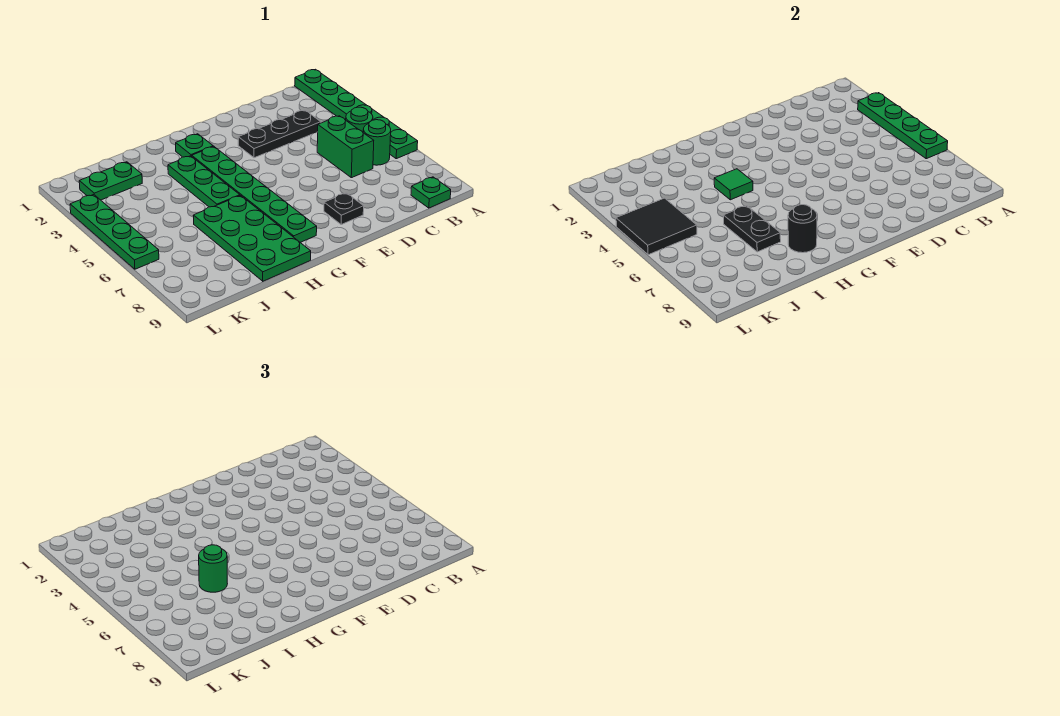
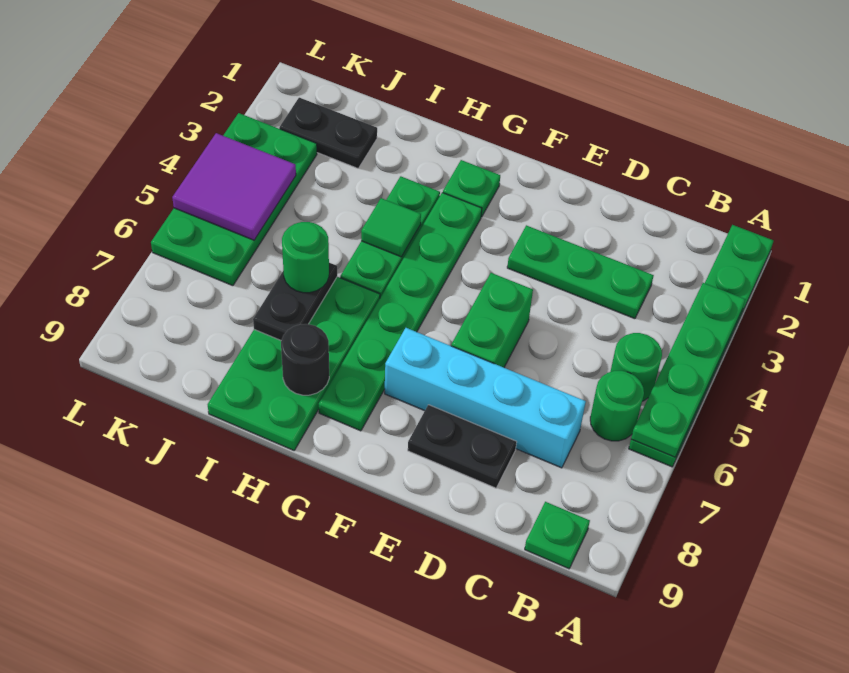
black 1x3 plate [238,110,321,158] -> green 1x3 plate [507,225,654,319]
green 1x2 brick [317,116,374,178] -> green 1x2 brick moved to [451,273,533,367]
none -> cyan 1x4 brick [385,328,586,468]
black 1x1 plate [324,193,364,224] -> black 1x2 plate [408,405,517,488]
green 1x2 plate [79,162,142,200] -> black 1x2 plate [279,98,377,168]
black 2x2 tile [616,198,697,255] -> purple 2x2 tile [172,133,296,240]
green 1x4 plate [70,195,159,269] -> green 2x4 plate [151,113,317,286]

